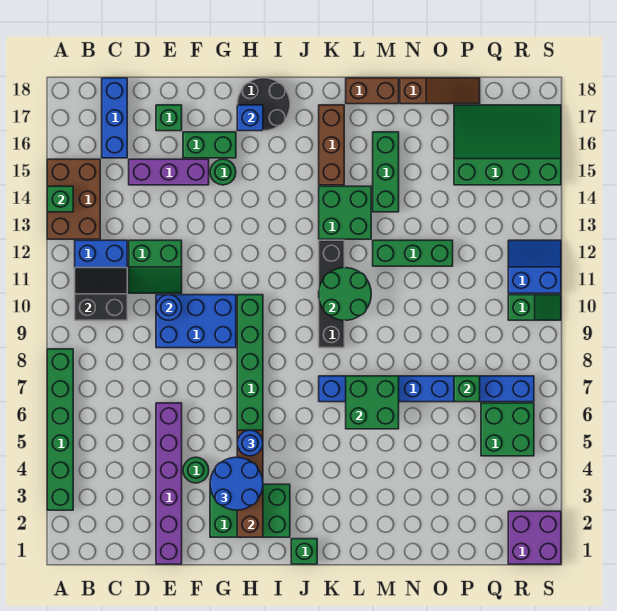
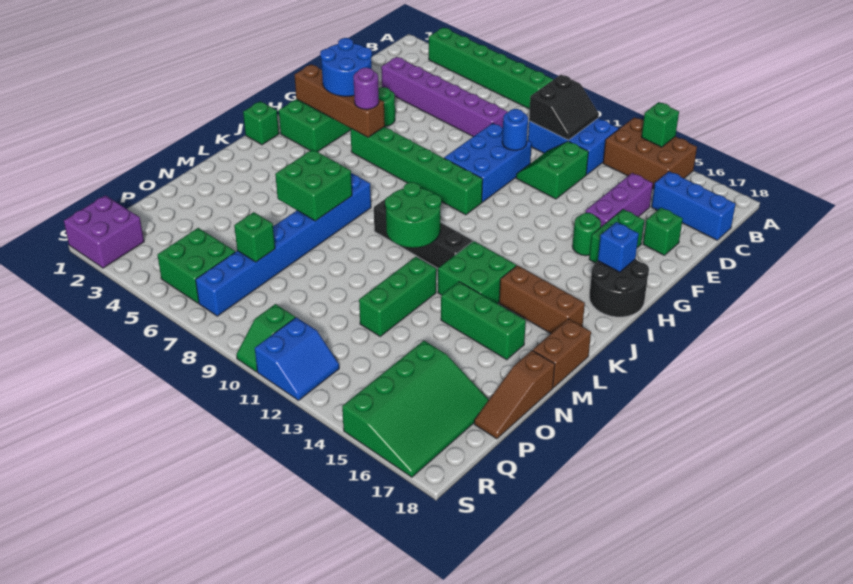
purple 1x6 brick [156,403,182,564] -> purple 1x6 brick moved to [381,57,507,137]
blue 1x1 round brick [237,430,263,456] -> purple 1x1 round brick [353,68,379,109]

